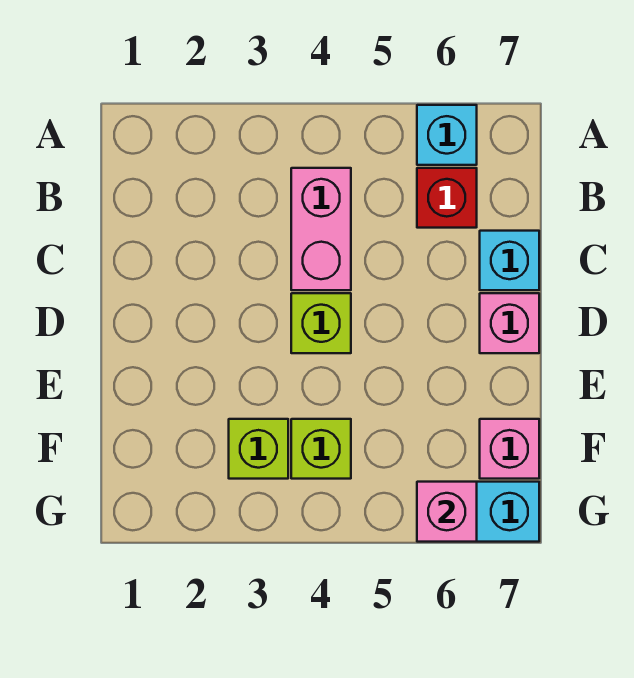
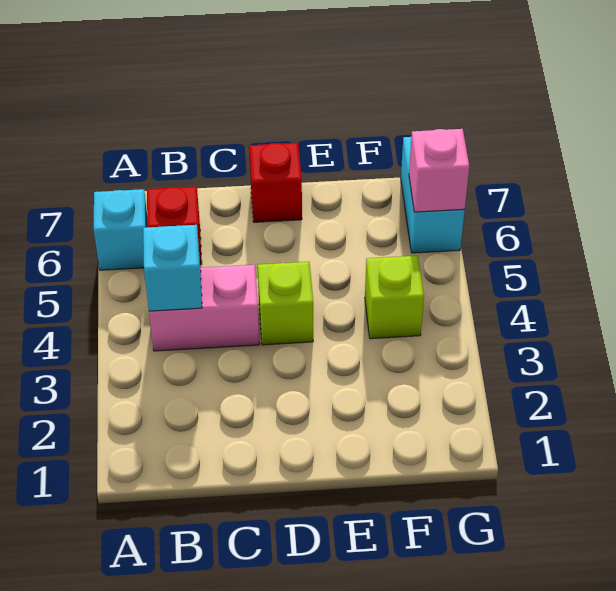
cyan 1x1 brick [480,231,539,290] -> cyan 1x1 brick moved to [143,225,202,311]
pink 1x1 brick [480,293,539,353] -> red 1x1 brick [249,143,302,222]
lime 1x1 brick [229,419,288,479] -> none
pink 1x1 brick [480,419,539,479] -> none

